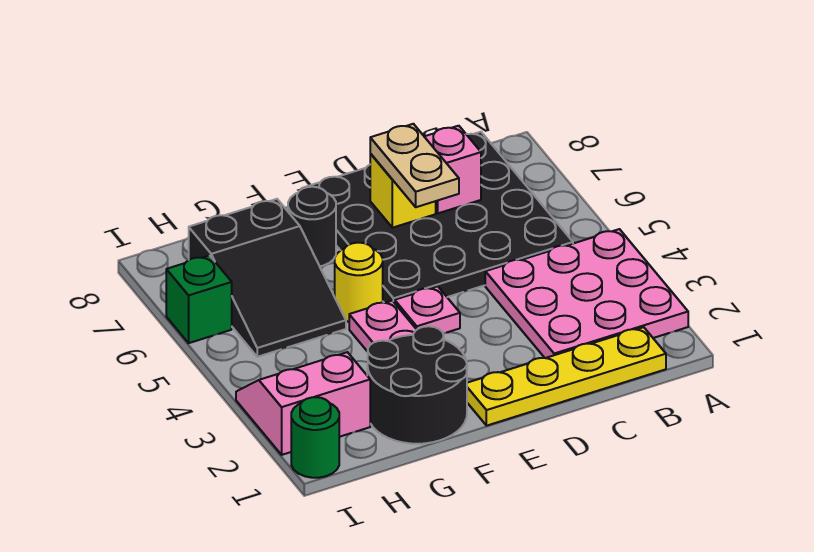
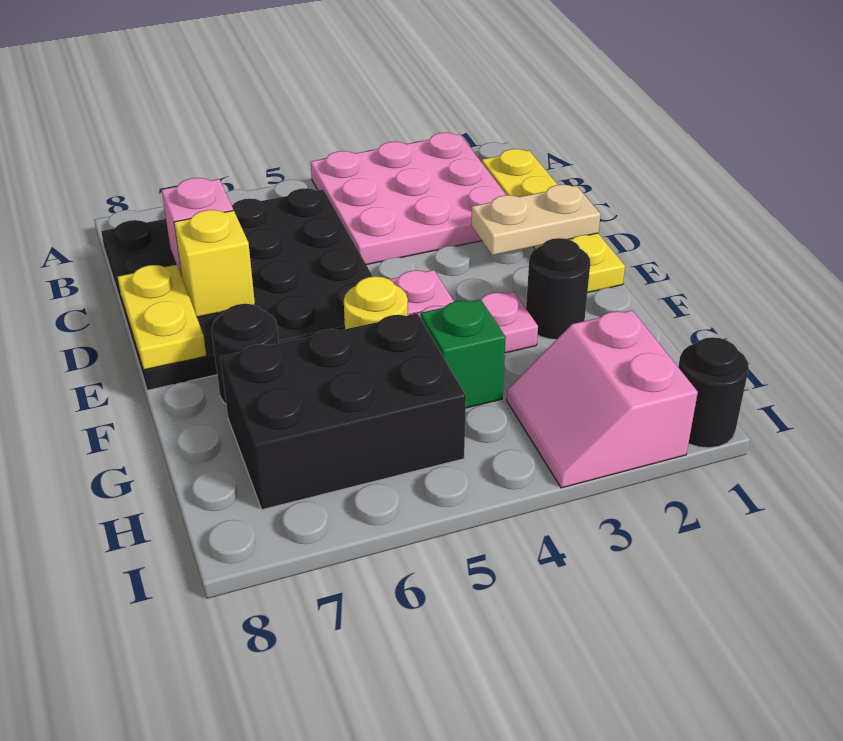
tan 1x2 plate [370,124,459,207] -> tan 1x2 plate moved to [471,185,601,255]
none -> yellow 1x2 plate [118,265,206,370]
black 2x2 round brick [367,326,467,444] -> black 1x1 round brick [526,238,590,340]
black 2x3 slope [189,199,346,357] -> black 2x3 brick [220,313,466,510]
green 1x1 round brick [291,397,339,478] -> black 1x1 round brick [678,337,749,448]
green 1x1 brick [166,255,232,343] -> green 1x1 brick moved to [421,300,506,408]

